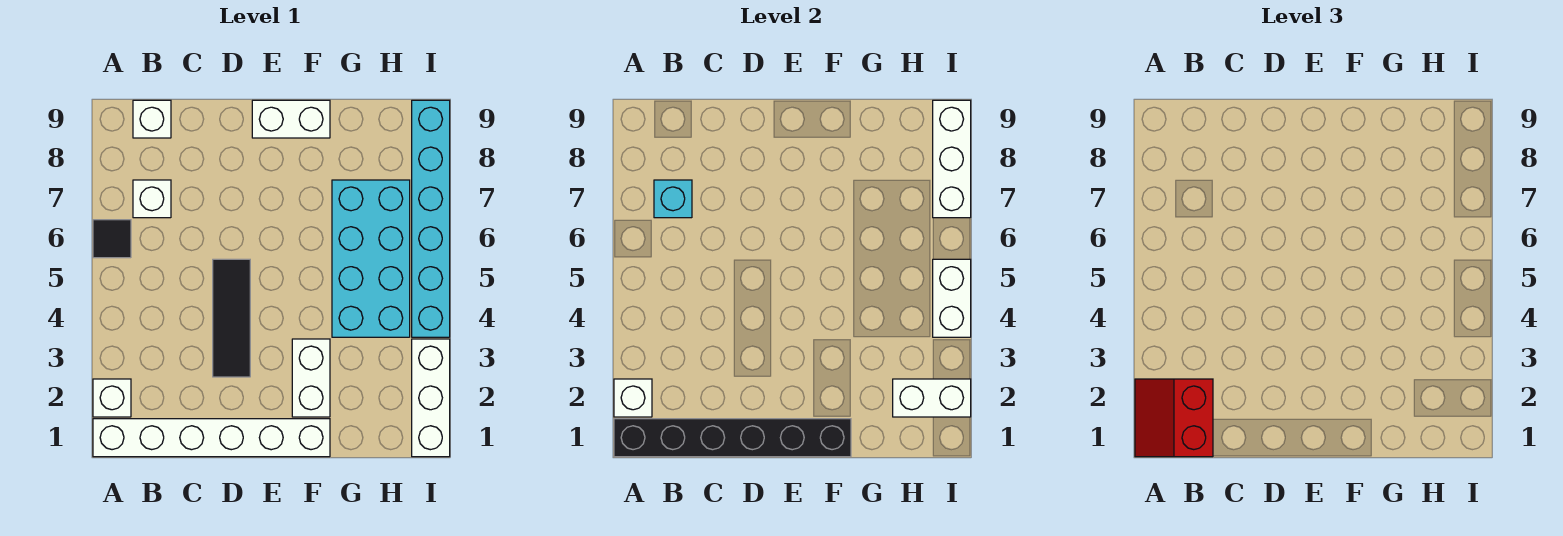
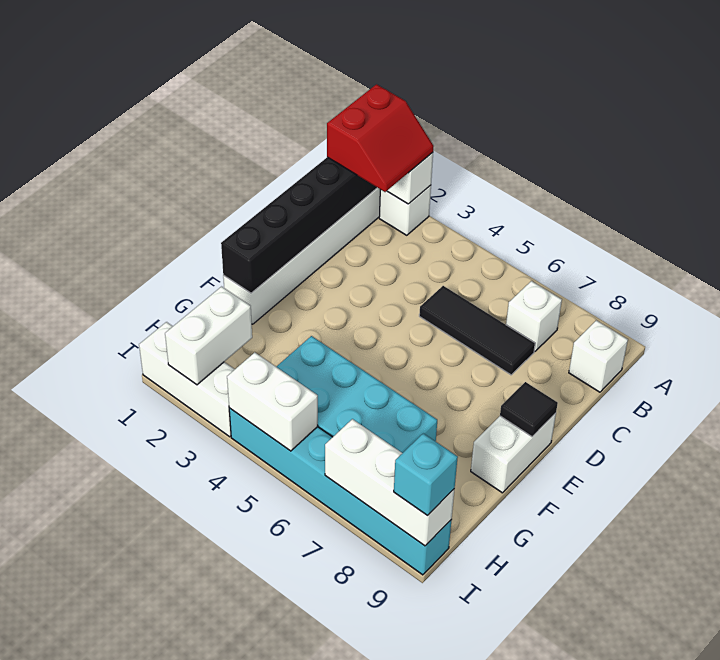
red 2x2 slope [1135,379,1213,457] -> red 2x2 slope turned to [327,84,434,192]
black 1x1 tile [93,220,131,258] -> black 1x1 tile moved to [500,382,558,437]
cyan 1x1 brick [654,180,692,218] -> cyan 1x1 brick moved to [394,433,458,516]
black 1x3 tile [213,259,250,377] -> black 1x3 tile moved to [419,286,535,375]
white 1x2 brick [292,339,330,417] -> none

